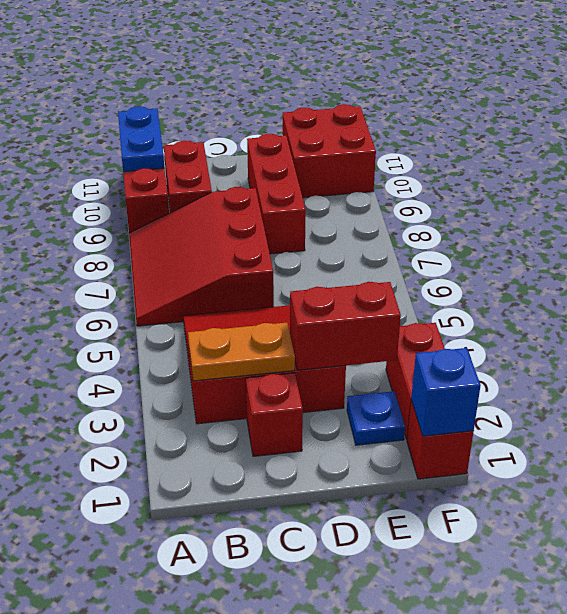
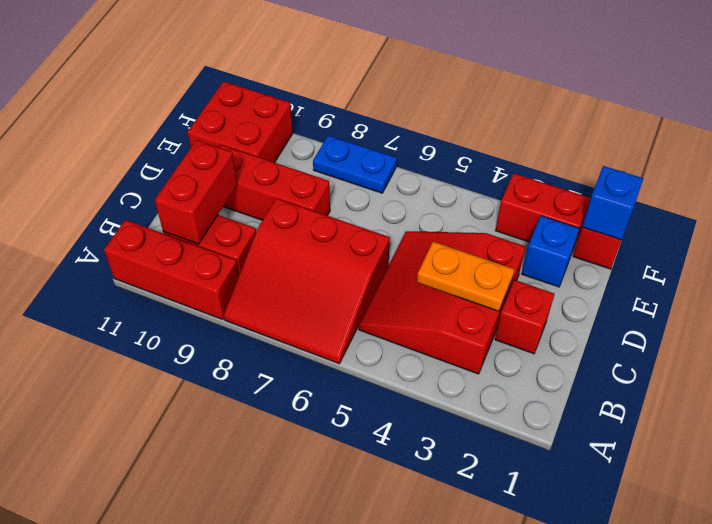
blue 1x2 plate [118,106,164,172] -> blue 1x2 plate moved to [313,136,397,193]
orange 1x2 plate [188,323,295,381] -> orange 1x2 plate turned to [417,242,514,311]
red 1x2 brick [290,282,401,370] -> red 1x2 brick moved to [155,140,237,244]
blue 1x1 plate [347,391,405,445] -> blue 1x1 brick [522,216,579,287]

